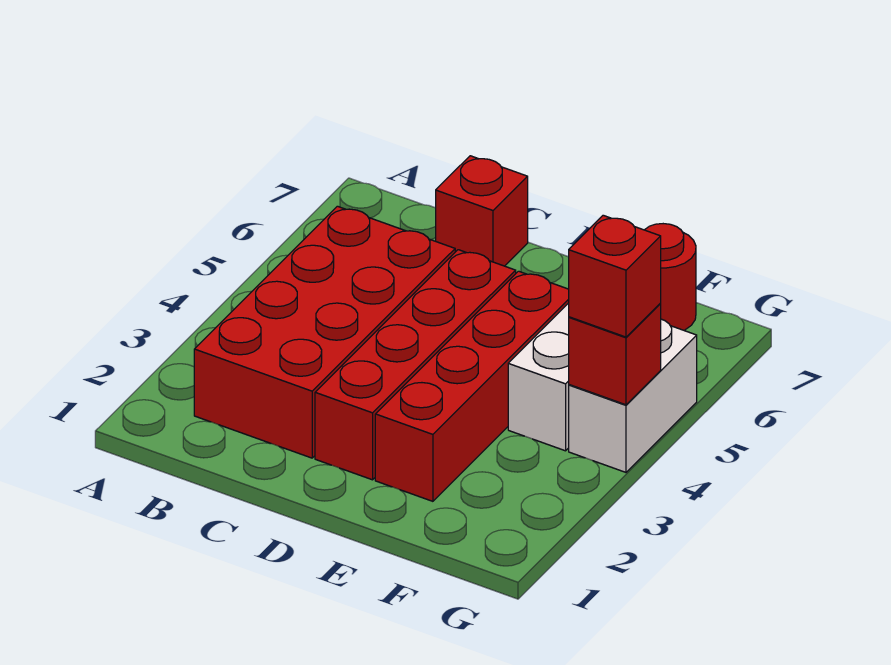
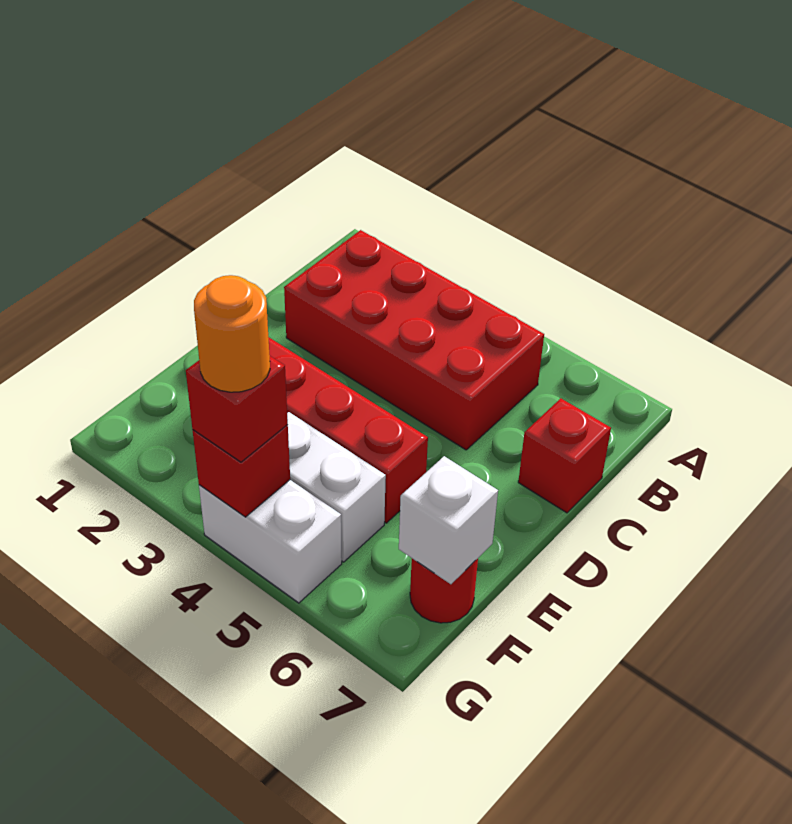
red 1x4 brick [315,250,516,480] -> none
none -> white 1x1 brick [399,456,498,584]
none -> orange 1x1 round brick [194,275,270,392]

